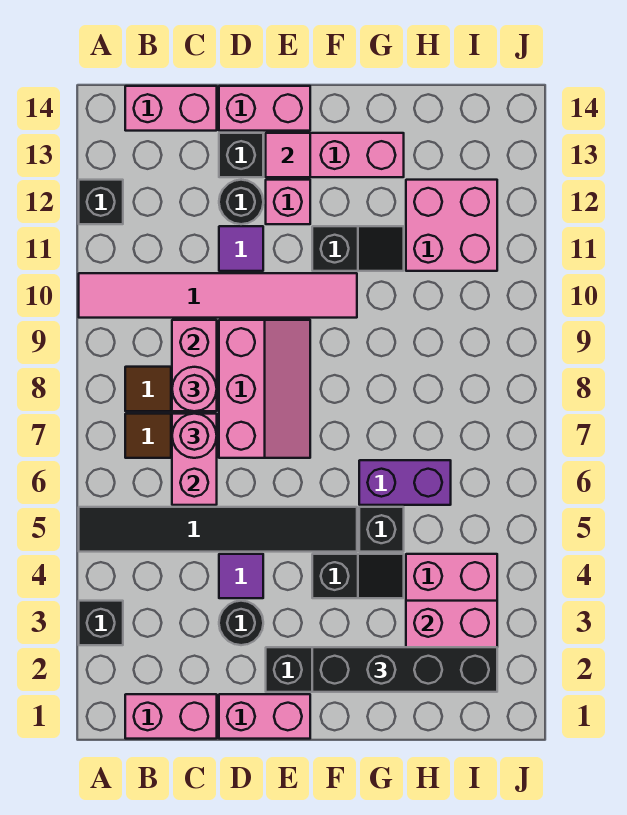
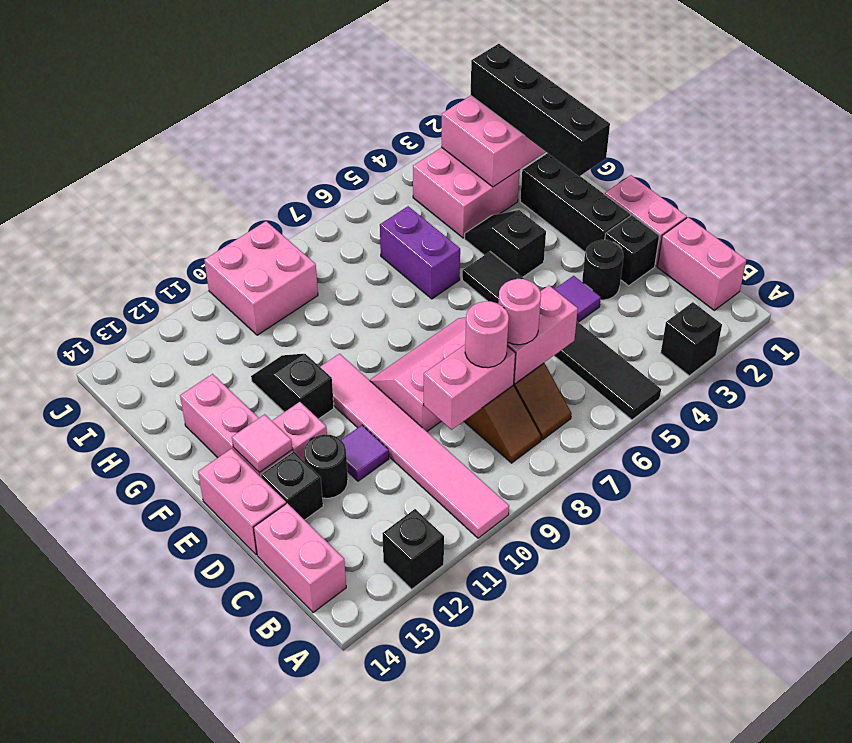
black 1x1 brick [359,507,404,552] -> black 1x1 brick moved to [605,215,659,286]
pink 2x2 brick [406,180,497,271] -> pink 2x2 brick moved to [204,221,318,335]

